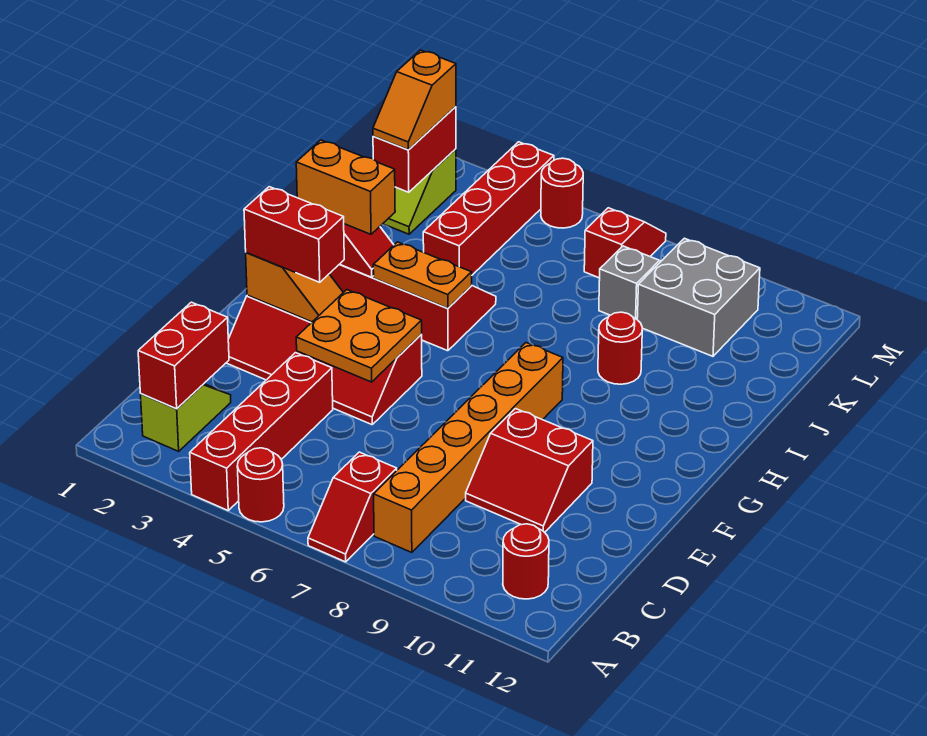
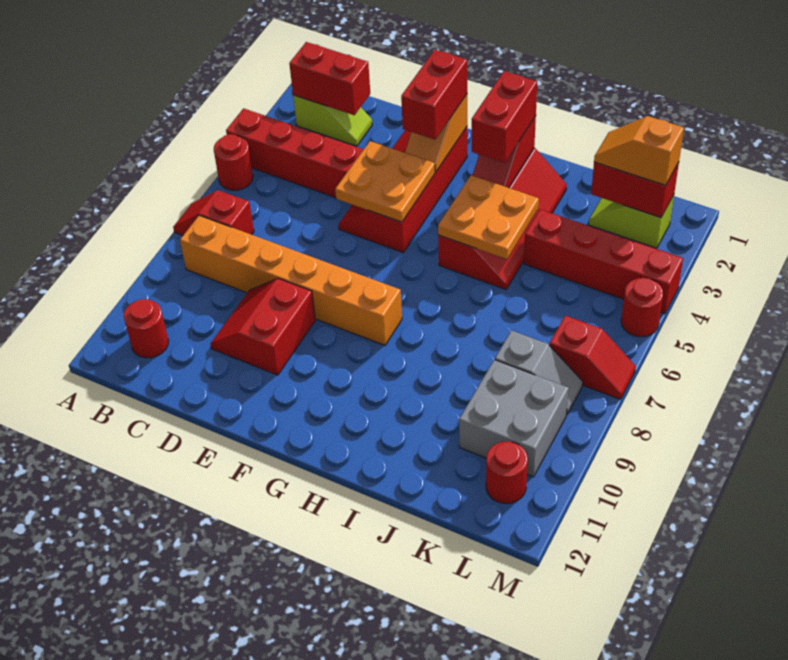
orange 1x2 brick [296,140,395,234] -> red 1x2 brick [472,71,537,163]
orange 1x2 plate [373,242,472,308] -> orange 2x2 plate [438,175,539,259]
red 1x1 round brick [598,312,642,384] -> red 1x1 round brick moved to [486,441,528,503]

